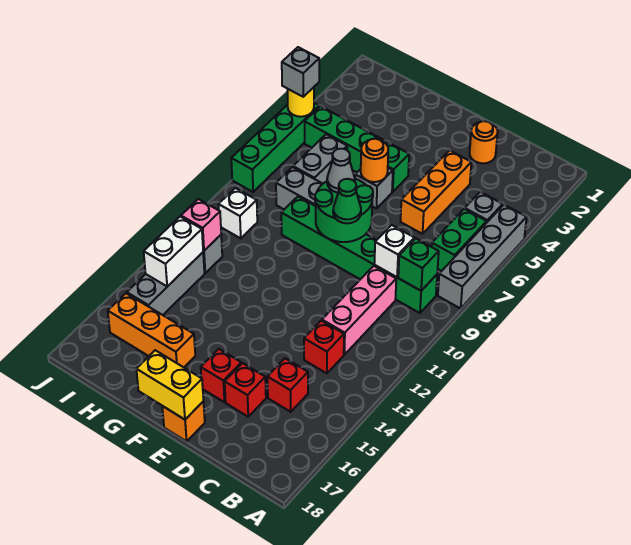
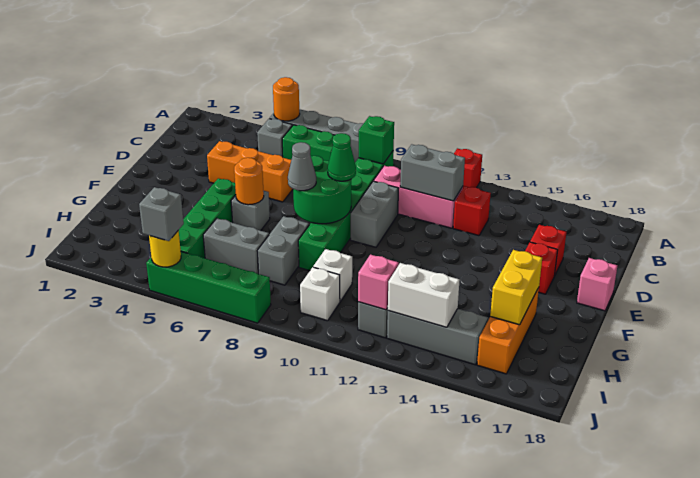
white 1x1 brick [374,225,414,277] -> white 1x1 brick moved to [313,249,352,301]
none -> grey 1x2 brick [400,144,465,201]
red 1x1 brick [267,358,308,412] -> red 1x1 brick moved to [454,148,482,188]
orange 1x1 round brick [470,121,498,163] -> orange 1x1 round brick moved to [273,77,300,121]
none -> grey 1x2 brick [351,181,399,247]
orange 1x1 brick [162,401,205,441] -> pink 1x1 brick [577,258,617,311]
yellow 1x2 brick [136,350,203,420] -> yellow 1x2 brick moved to [490,250,542,325]

